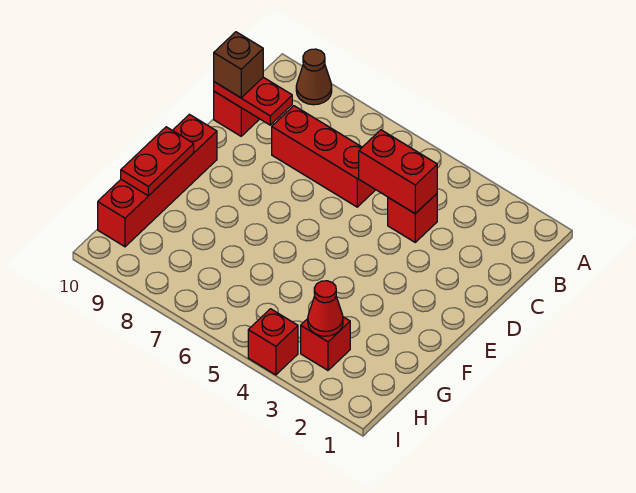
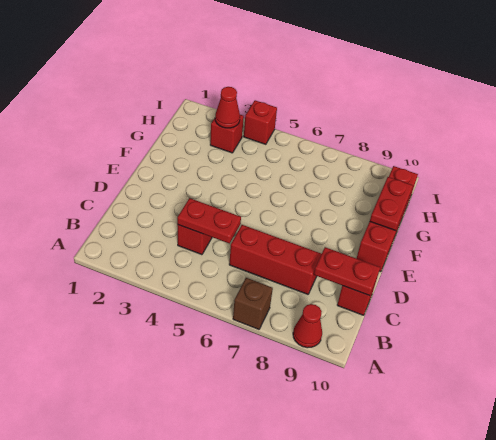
brown 1x1 cone [296,49,332,105] -> red 1x1 cone [293,304,322,348]
red 1x2 brick [359,130,437,214] -> red 1x2 plate [177,198,241,243]
brown 1x1 brick [214,32,263,98] -> brown 1x1 brick moved to [233,278,273,329]

